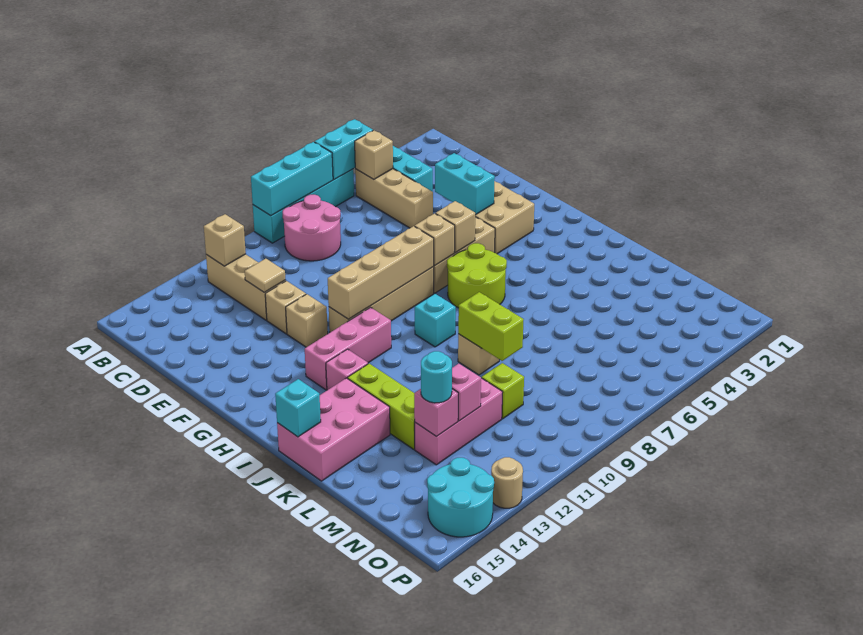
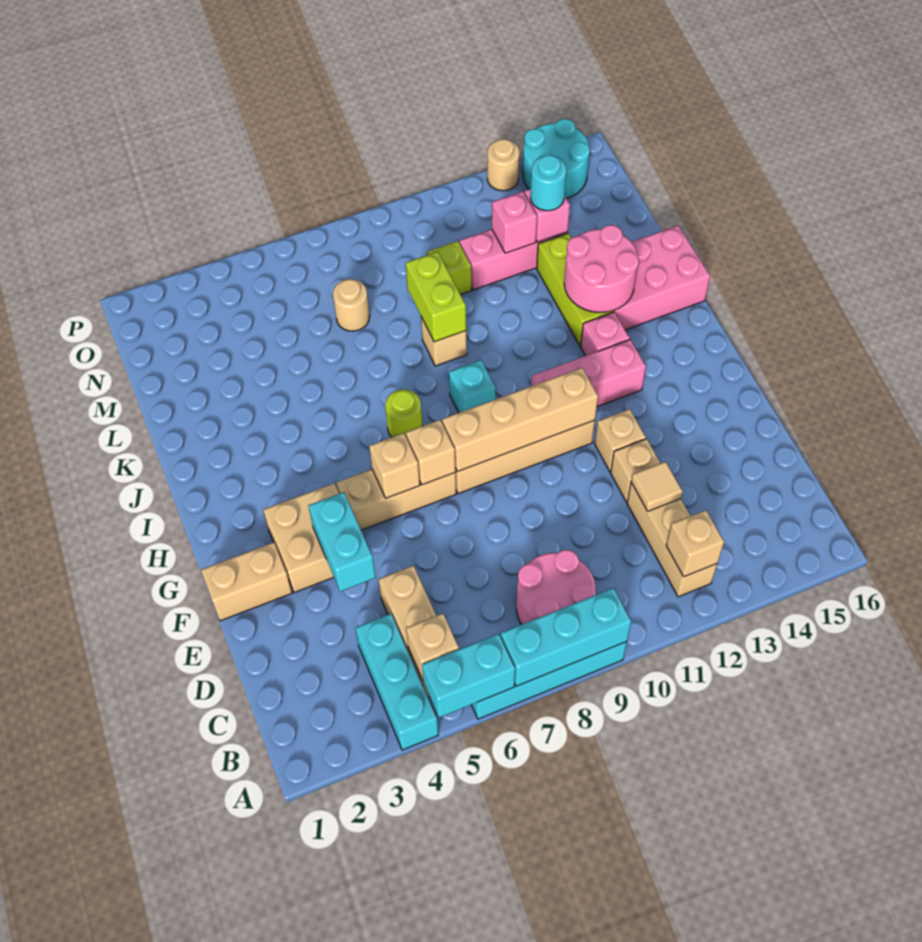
none -> tan 1x2 brick [201,542,292,621]
lime 2x2 round brick [447,243,507,308] -> lime 1x1 round brick [385,389,422,437]
none -> pink 2x2 round brick [564,225,639,312]
cyan 1x1 brick [275,379,321,437] -> none
none -> tan 1x1 round brick [333,279,370,331]

